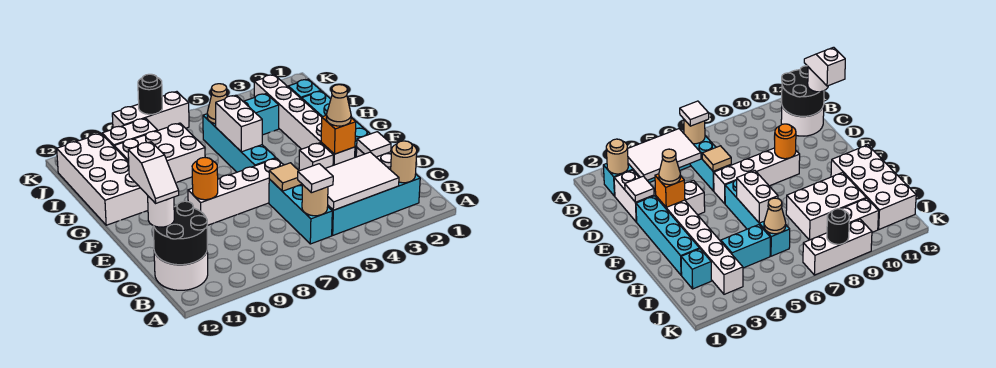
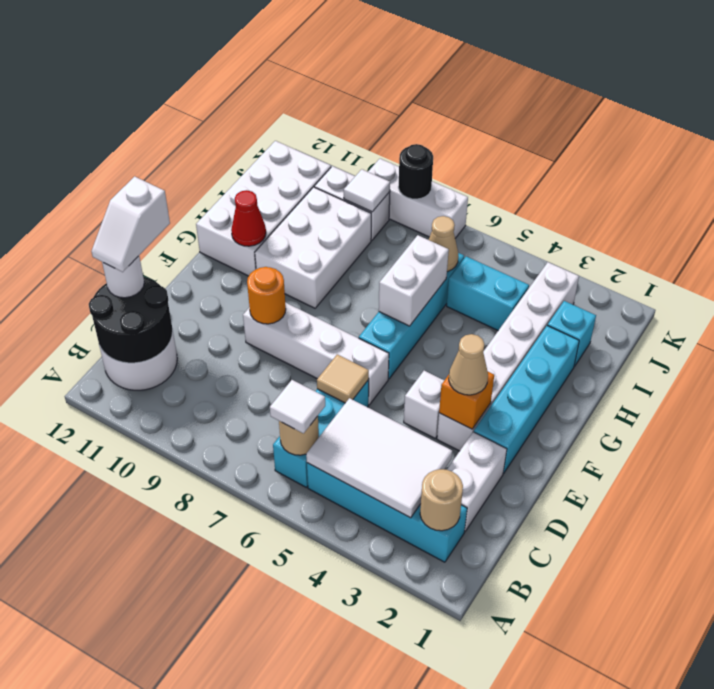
white 1x1 tile [357,132,391,157] -> white 1x1 tile moved to [344,169,390,212]
none -> red 1x1 cone [231,190,266,246]
white 2x3 brick [114,123,205,183] -> white 2x3 brick turned to [255,187,371,308]

